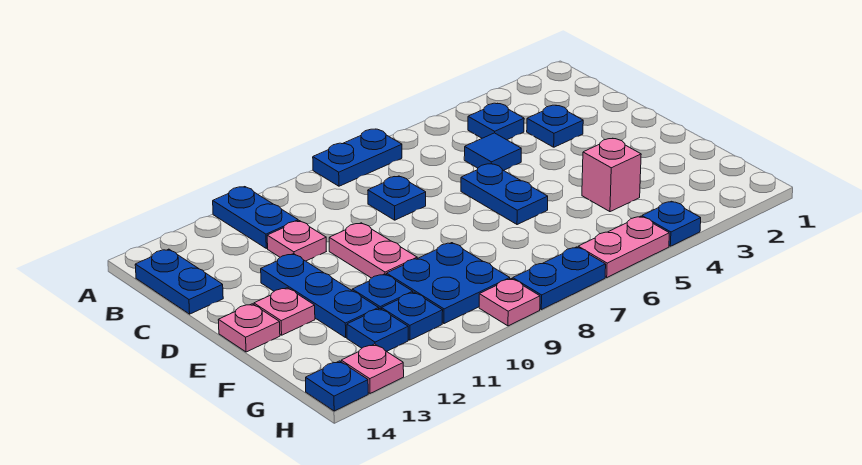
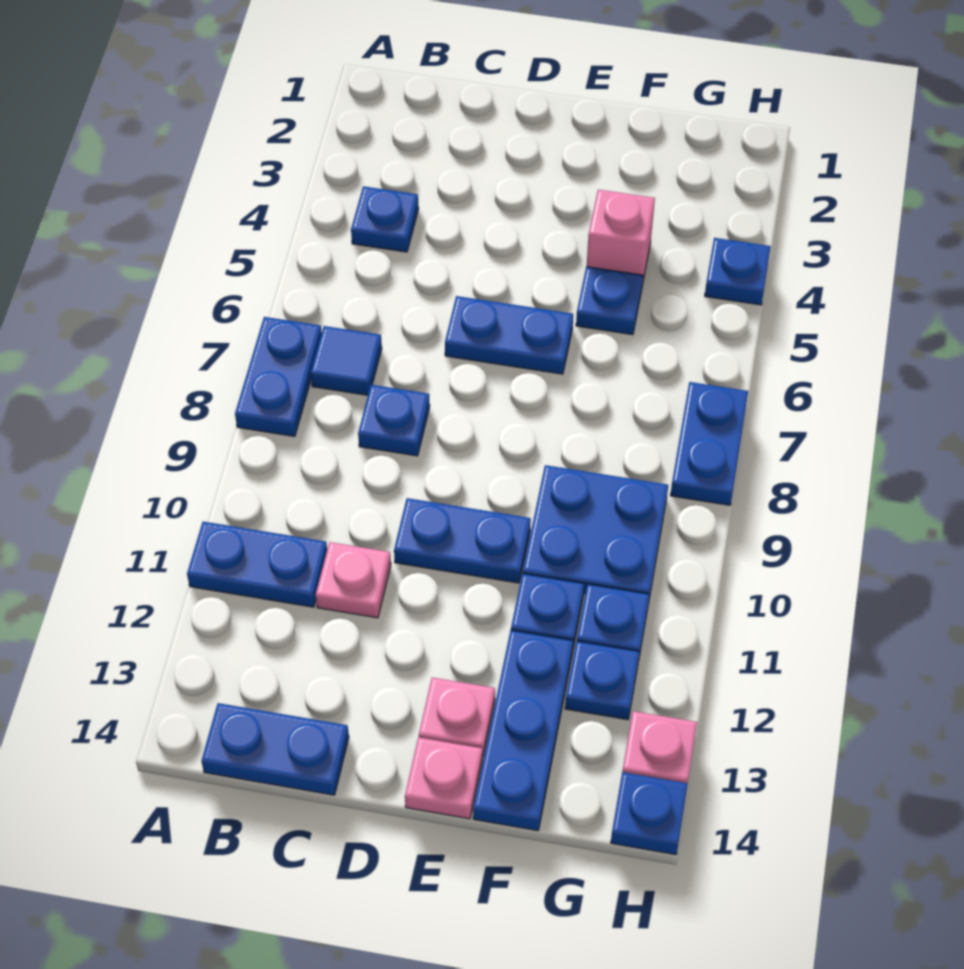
blue 1x1 plate [527,105,583,147] -> blue 1x1 plate moved to [576,267,643,335]
blue 1x1 tile [464,133,521,171] -> blue 1x1 tile moved to [311,326,382,395]
pink 1x2 plate [329,223,417,278] -> blue 1x2 plate [394,498,531,583]
blue 1x3 plate [261,254,379,338] -> blue 1x3 plate turned to [473,630,573,831]
pink 1x2 plate [578,216,669,277] -> none
pink 1x1 plate [479,279,540,326] -> none

